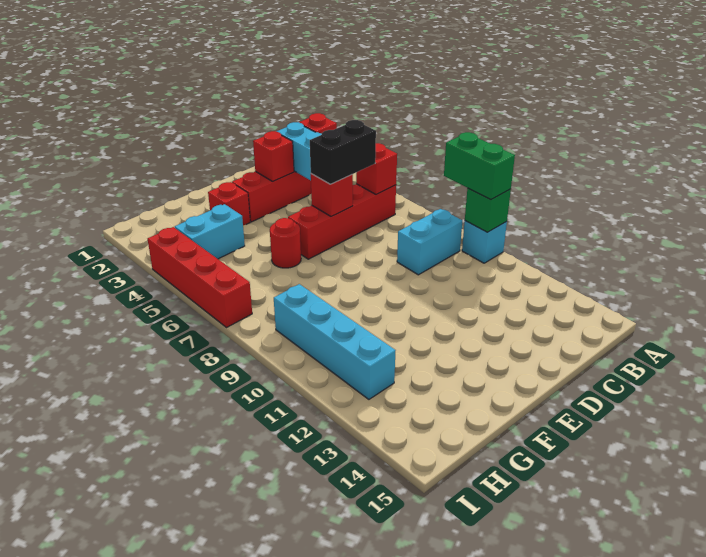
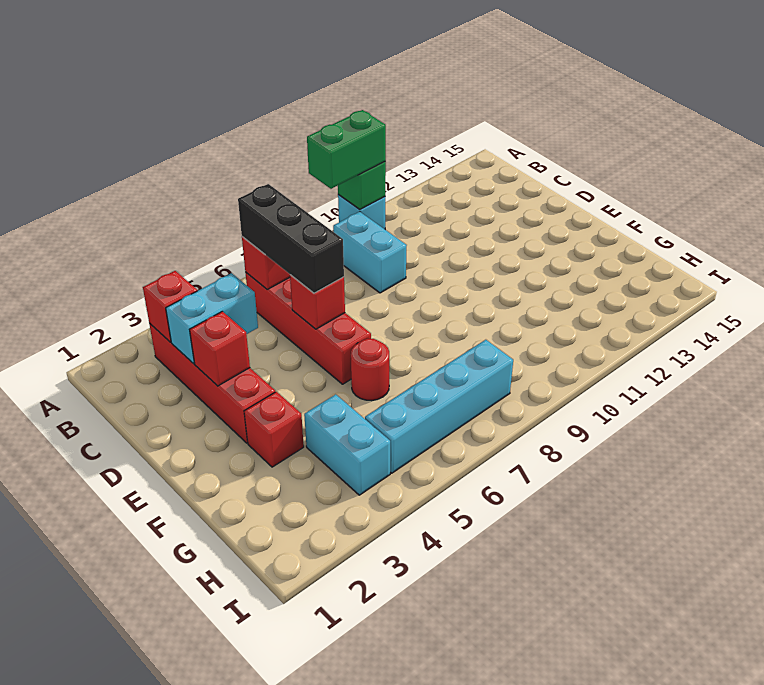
black 1x2 brick [310,120,376,184] -> black 1x3 brick [238,184,344,293]
cyan 1x4 brick [274,284,396,399] -> cyan 1x4 brick moved to [365,340,513,473]
red 1x4 brick [148,227,252,328] -> none

